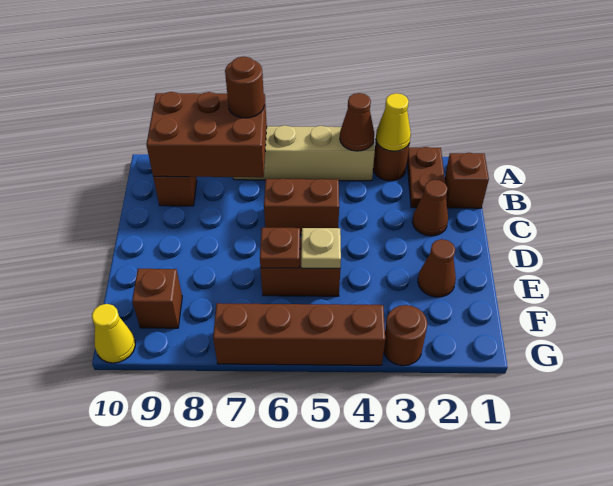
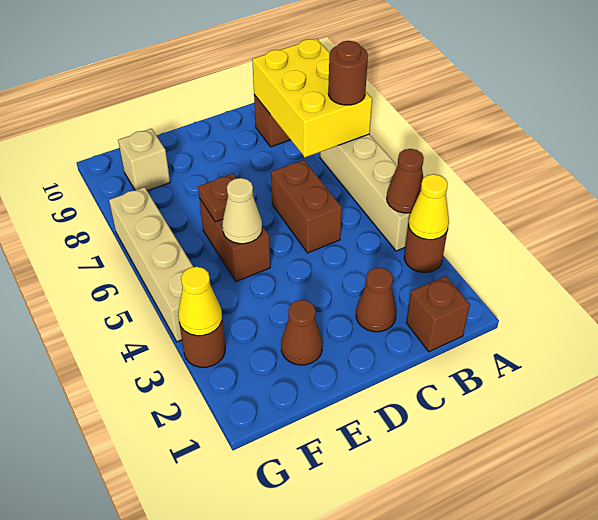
brown 1x2 plate [407,147,447,208] -> none
brown 2x3 brick [146,92,267,177] -> yellow 2x3 brick [252,39,372,157]
tan 1x1 plate [301,228,341,268] -> tan 1x1 cone [222,178,262,244]
brown 1x1 brick [132,269,182,328] -> tan 1x1 brick [118,129,170,191]
brown 1x4 brick [213,303,385,365] -> tan 1x4 brick [109,187,193,342]
yellow 1x1 cone [92,304,135,363] -> yellow 1x1 cone moved to [178,267,222,336]

